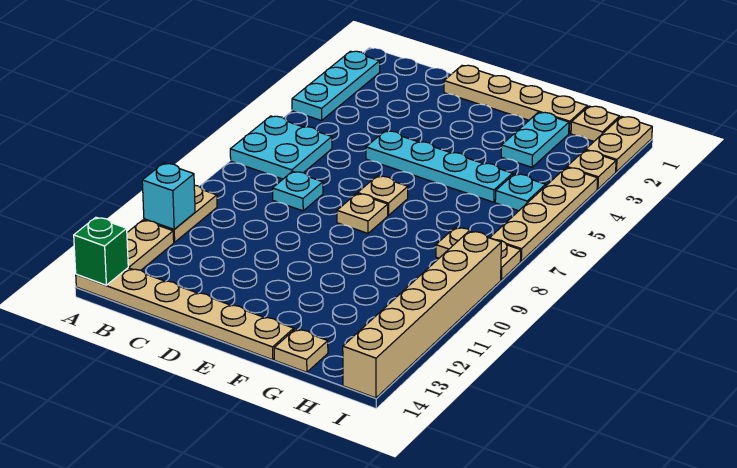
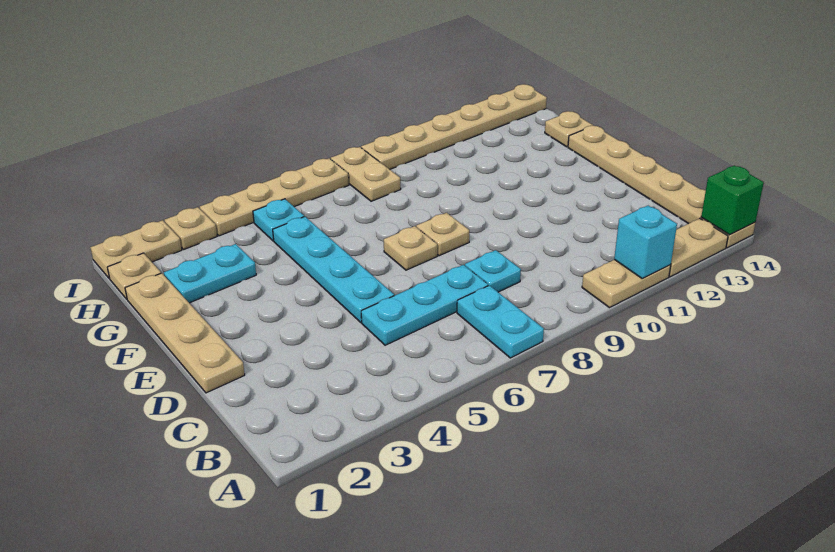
cyan 1x3 plate [292,51,380,121] -> cyan 1x3 plate moved to [361,265,488,345]
cyan 2x2 plate [230,116,332,179] -> cyan 1x2 plate [457,285,544,358]
tan 1x6 brick [343,231,501,398] -> tan 1x6 plate [361,84,547,169]

